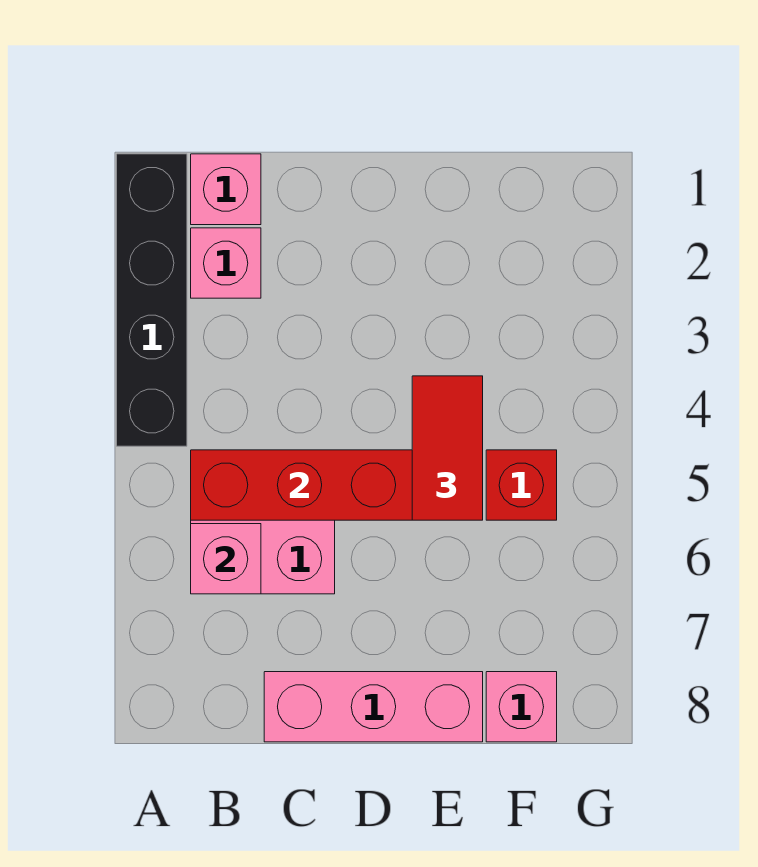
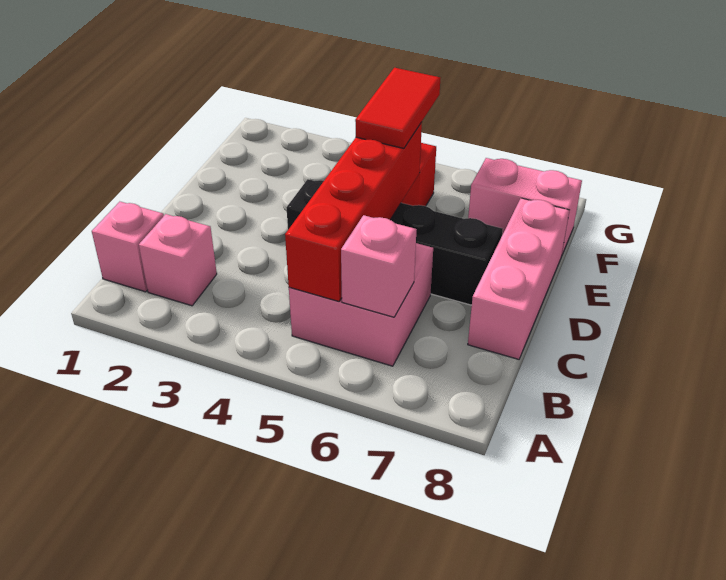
black 1x4 brick [117,154,187,446] -> black 1x4 brick moved to [287,179,503,305]
red 1x2 tile [412,376,483,520] -> red 1x2 tile turned to [355,68,440,148]
pink 1x1 brick [486,672,557,742] -> pink 1x2 brick [468,158,582,254]

